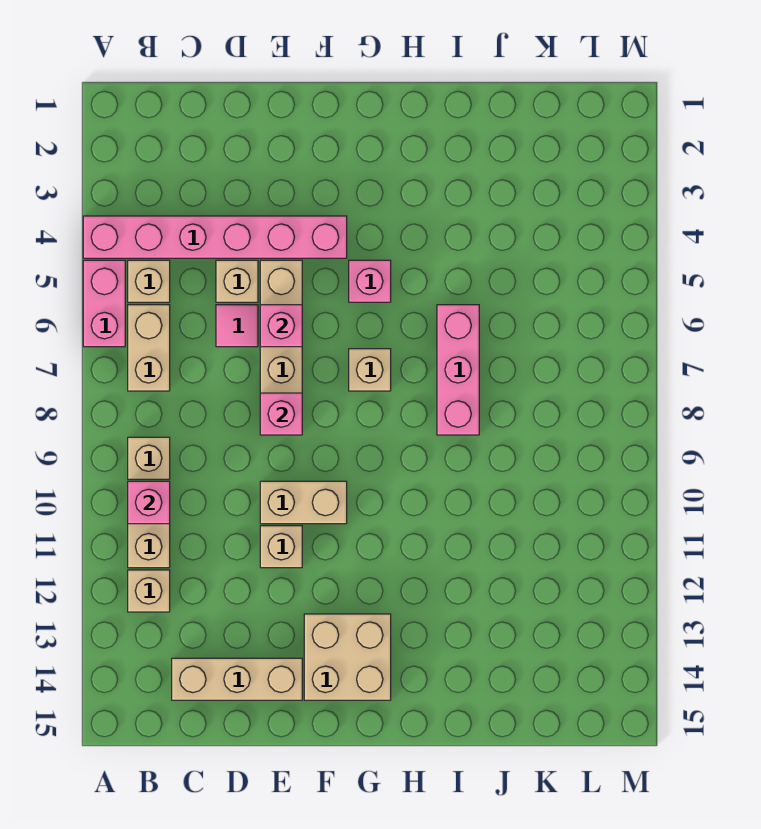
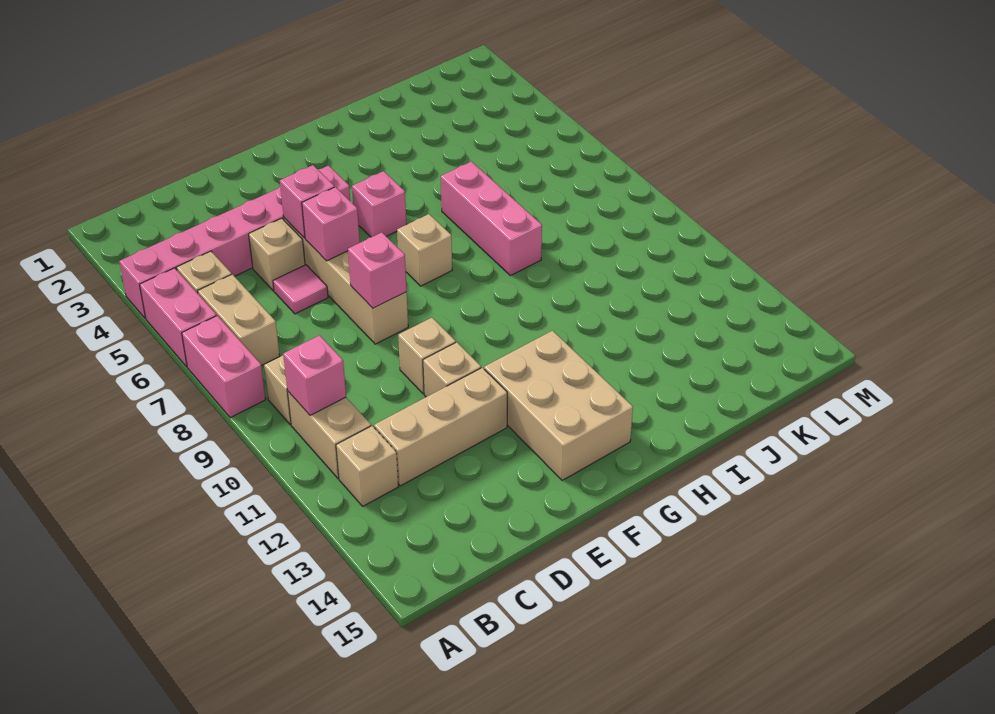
none -> pink 1x2 brick [182,316,266,418]
tan 1x3 brick [172,658,302,700] -> tan 1x3 brick moved to [374,368,507,486]
none -> pink 1x1 brick [280,165,334,238]
tan 1x2 brick [260,481,347,524] -> tan 1x1 brick [398,318,456,394]
tan 2x2 brick [304,614,391,700] -> tan 2x3 brick [484,331,633,480]

